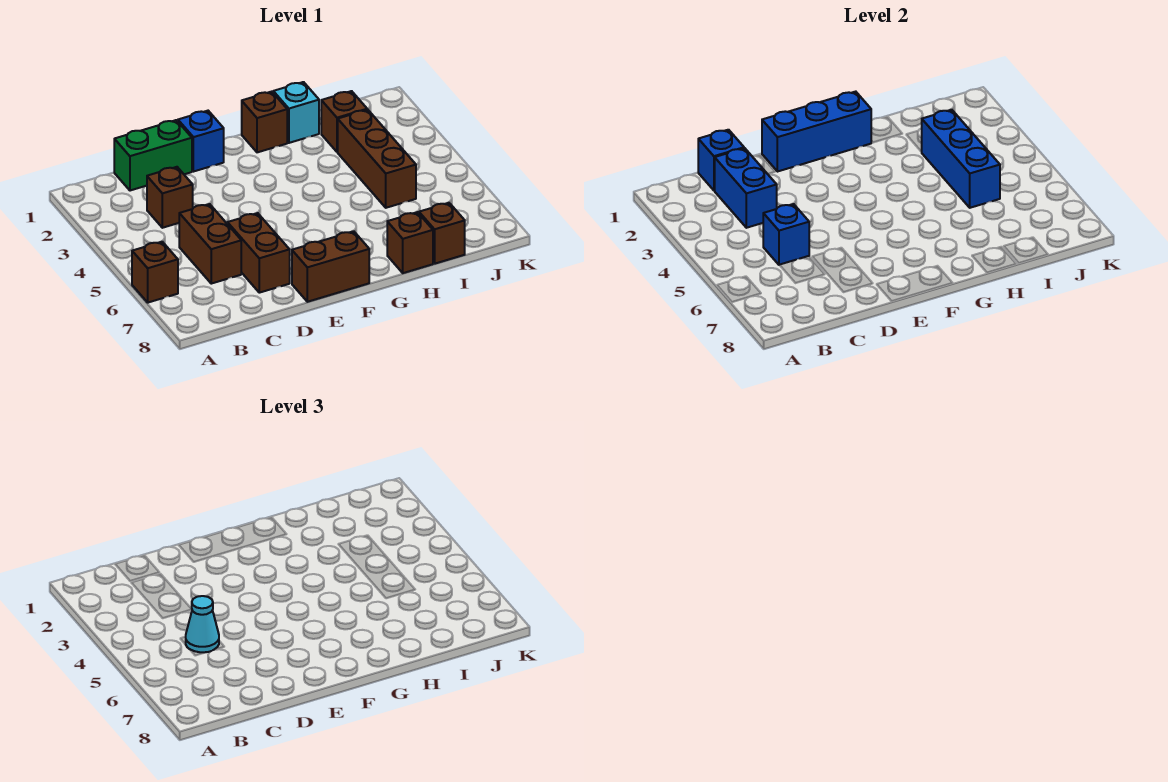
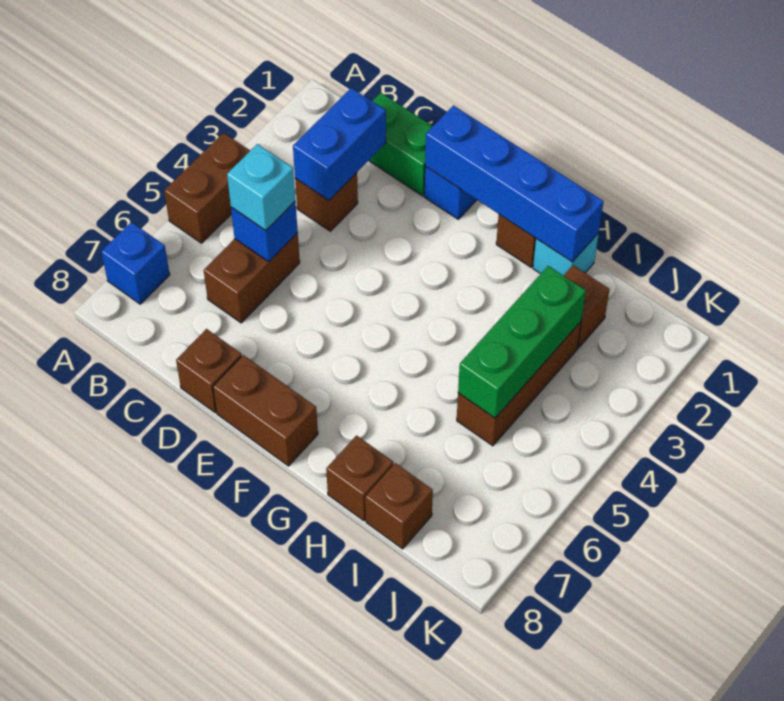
brown 1x1 brick [132,242,178,303] -> brown 1x1 brick moved to [176,329,242,413]
blue 1x1 brick [698,130,744,191] -> blue 1x1 brick moved to [101,222,170,304]
cyan 1x1 cone [186,596,219,652] -> cyan 1x1 brick [227,144,295,230]
brown 1x2 brick [228,213,290,293] -> brown 1x2 brick moved to [164,133,250,243]
blue 1x3 brick [762,92,871,172] -> blue 1x4 brick [425,105,604,262]
blue 1x3 brick [921,110,1000,208] -> green 1x3 brick [458,266,586,418]

